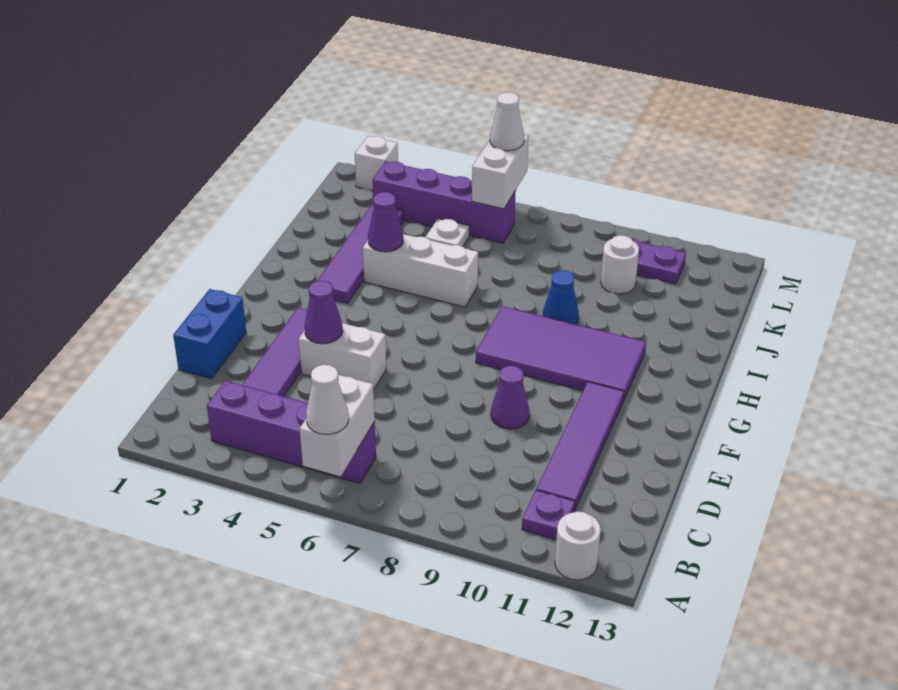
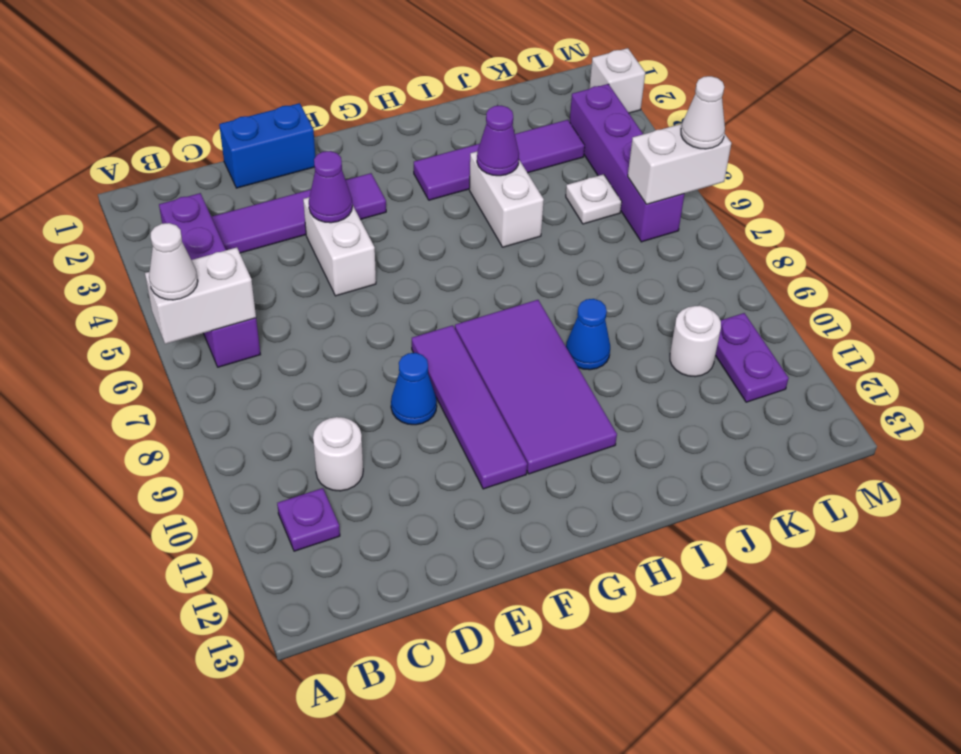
white 1x1 round brick [555,512,601,580] -> white 1x1 round brick moved to [313,417,363,491]
purple 1x4 tile [536,382,624,511] -> purple 1x4 tile turned to [412,325,527,489]
purple 1x1 cone [491,366,529,429] -> blue 1x1 cone [391,353,437,425]
white 1x3 brick [363,234,478,307] -> white 1x2 brick [469,152,544,247]

